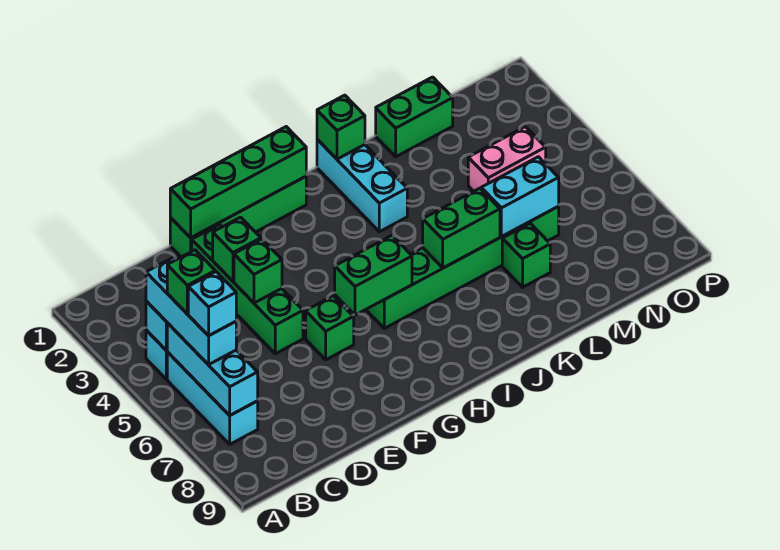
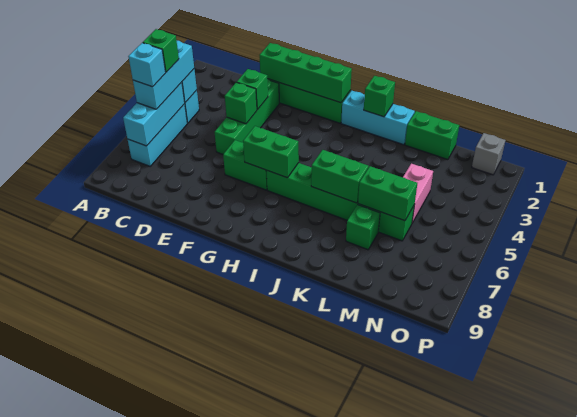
green 1x1 brick [306,296,354,360] -> green 1x2 brick [223,140,267,190]
cyan 1x3 brick [317,139,407,232] -> cyan 1x3 brick turned to [341,91,415,145]
cyan 1x2 brick [481,157,559,237] -> green 1x2 brick [358,166,417,221]
pink 1x2 brick [468,127,546,191] -> pink 1x2 brick turned to [403,164,433,223]
none -> grey 1x1 brick [472,133,506,175]

